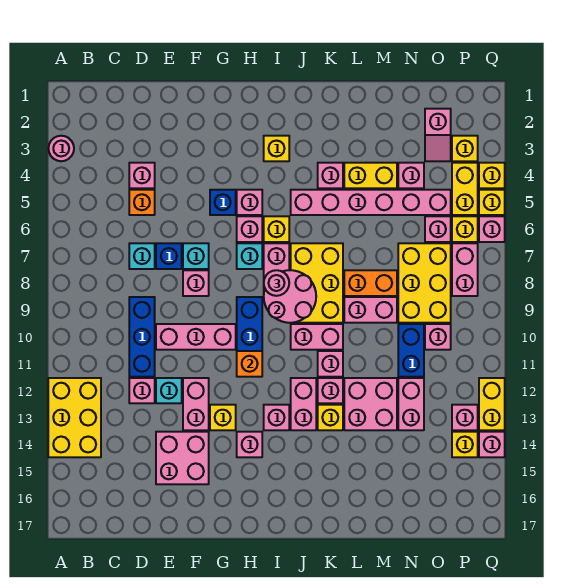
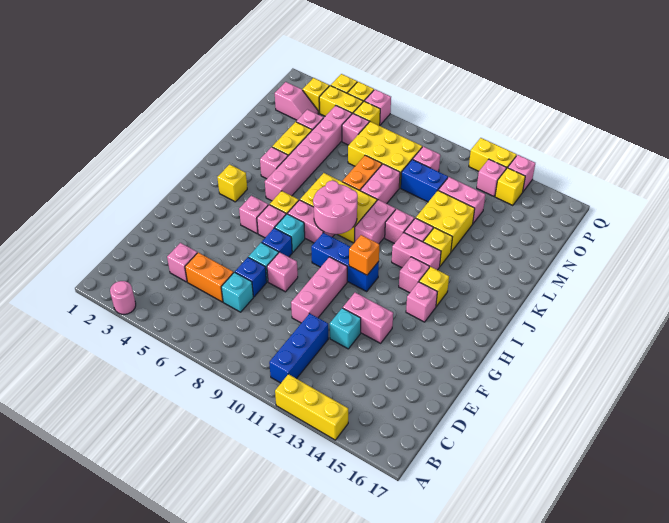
yellow 2x3 brick [48,378,101,457] -> yellow 1x3 brick [275,374,348,440]
orange 1x1 brick [129,190,155,215] -> orange 1x2 brick [185,253,234,302]
blue 1x3 brick [129,297,155,377] -> blue 1x3 brick turned to [269,313,328,383]
pink 1x1 brick [129,378,155,403] -> none
pink 2x2 brick [156,432,209,484] -> none
blue 1x1 brick [210,190,236,215] -> blue 1x1 brick moved to [262,228,292,257]
yellow 1x1 brick [210,405,236,430] -> yellow 1x1 brick moved to [419,267,449,306]
pink 1x1 round brick [264,270,289,296] -> none
pink 2x2 brick [344,378,397,430] -> yellow 2x2 brick [416,191,475,252]
pink 1x2 brick [452,243,478,296] -> none

